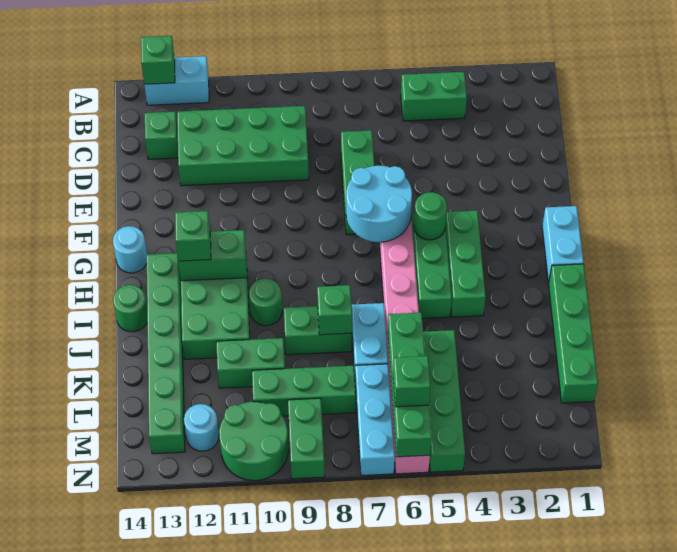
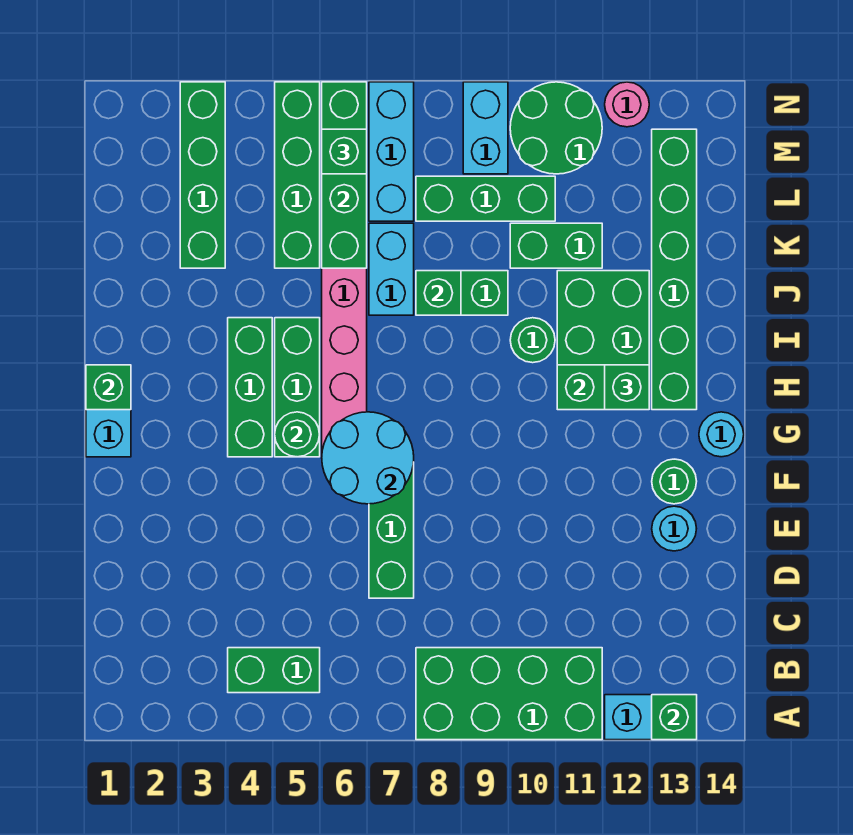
green 2x4 brick [177,106,309,186] -> green 2x4 brick moved to [416,648,602,740]
green 1x1 brick [145,112,178,159] -> green 1x1 brick moved to [86,365,131,410]
green 1x4 brick [549,264,598,403] -> green 1x4 brick moved to [180,82,225,268]
green 1x1 round brick [113,285,147,332] -> green 1x1 round brick moved to [652,459,697,504]
green 1x2 brick [288,398,325,479] -> cyan 1x2 brick [463,82,508,174]
cyan 1x1 round brick [184,404,219,451] -> cyan 1x1 round brick moved to [652,506,697,551]
none -> pink 1x1 round brick [605,82,649,127]

